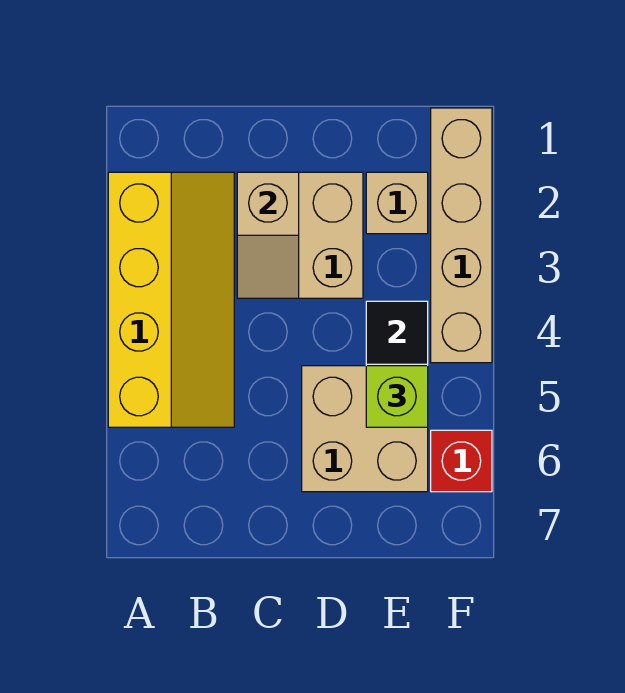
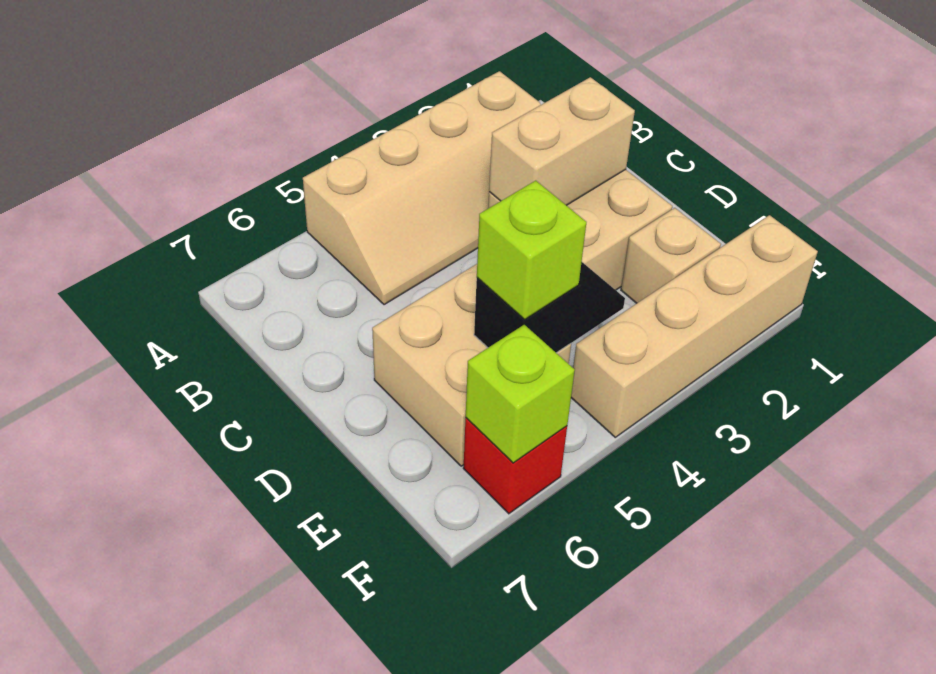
yellow 2x4 slope [108,172,234,427] -> tan 2x4 slope [303,71,541,305]
tan 1x2 slope [237,172,299,298] -> tan 1x2 brick [489,77,635,205]
none -> lime 1x1 brick [466,325,575,463]

